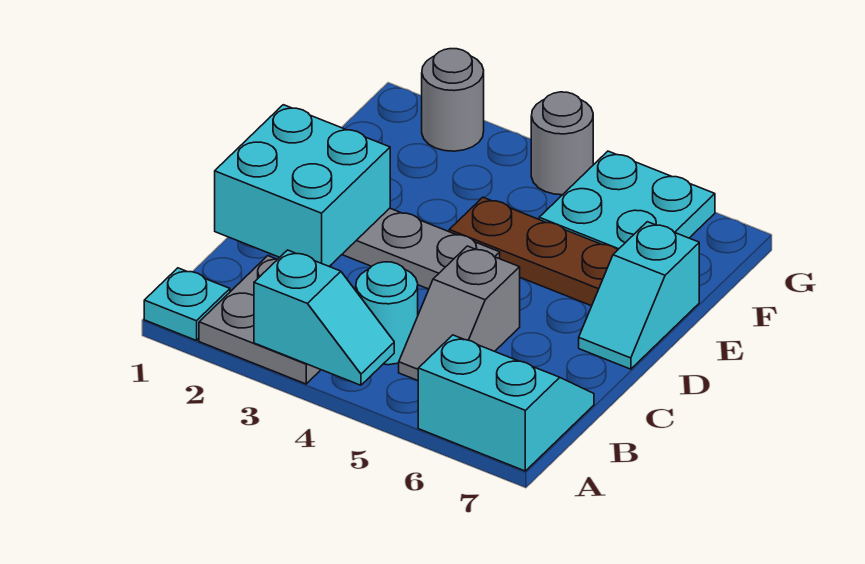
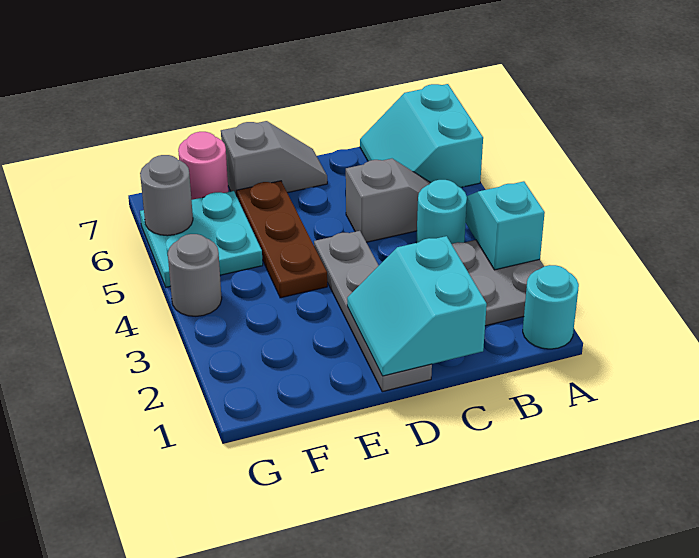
cyan 1x1 plate [144,268,230,341] -> cyan 1x1 round brick [523,265,579,349]
cyan 2x2 brick [215,105,390,266] -> cyan 2x2 slope [347,236,487,376]
cyan 1x2 slope [579,222,699,369] -> grey 1x2 slope [221,121,327,196]
none -> pink 1x1 round brick [178,132,228,200]
grey 1x1 round brick [422,49,484,151] -> grey 1x1 round brick moved to [140,155,193,236]

